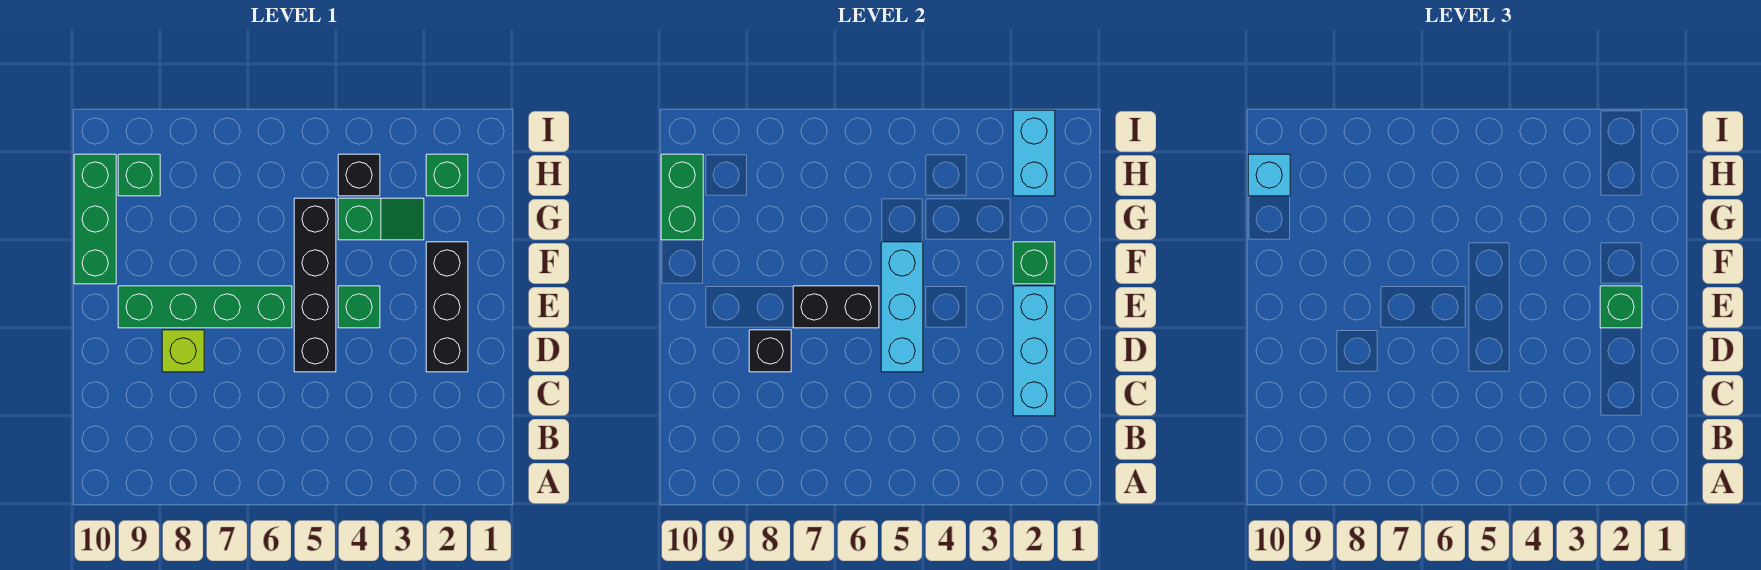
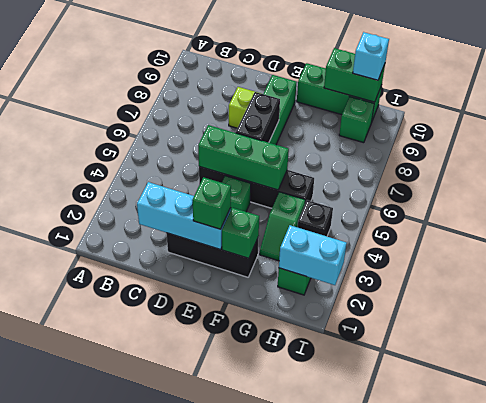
cyan 1x3 brick [881,242,923,372] -> green 1x3 brick [198,125,289,190]
black 1x1 brick [749,330,791,372] -> none

